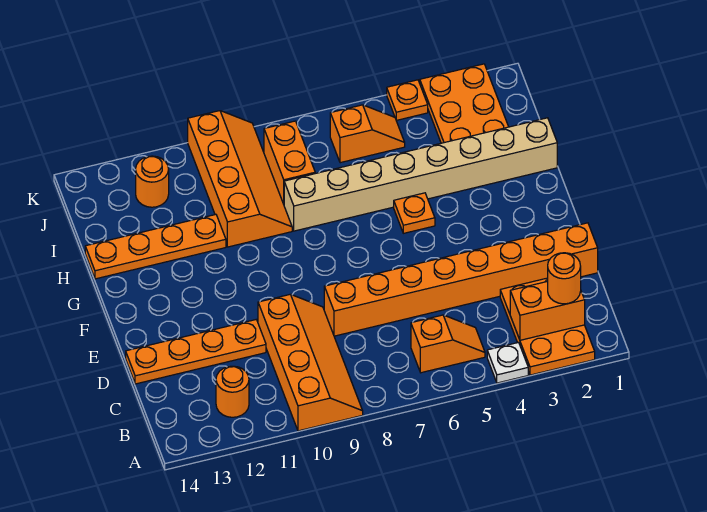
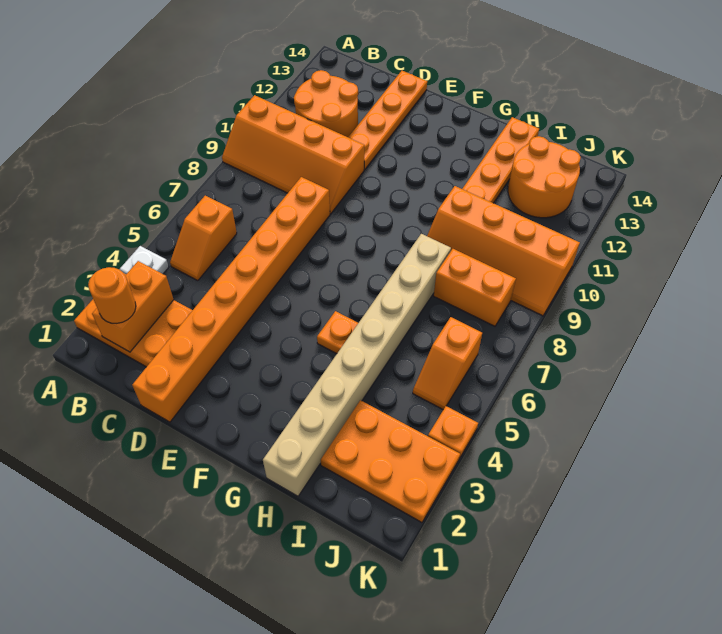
orange 1x1 round brick [216,366,249,417] -> orange 2x2 round brick [294,70,358,137]
orange 1x1 round brick [136,156,169,207] -> orange 2x2 round brick [508,136,581,218]

